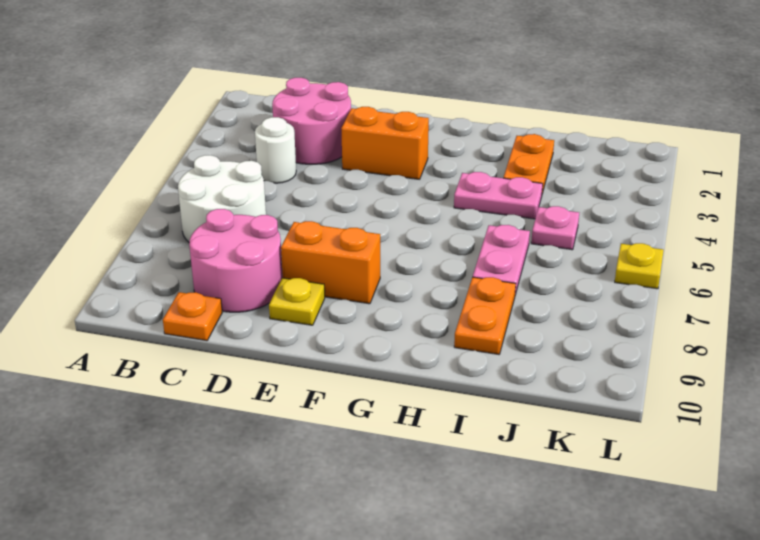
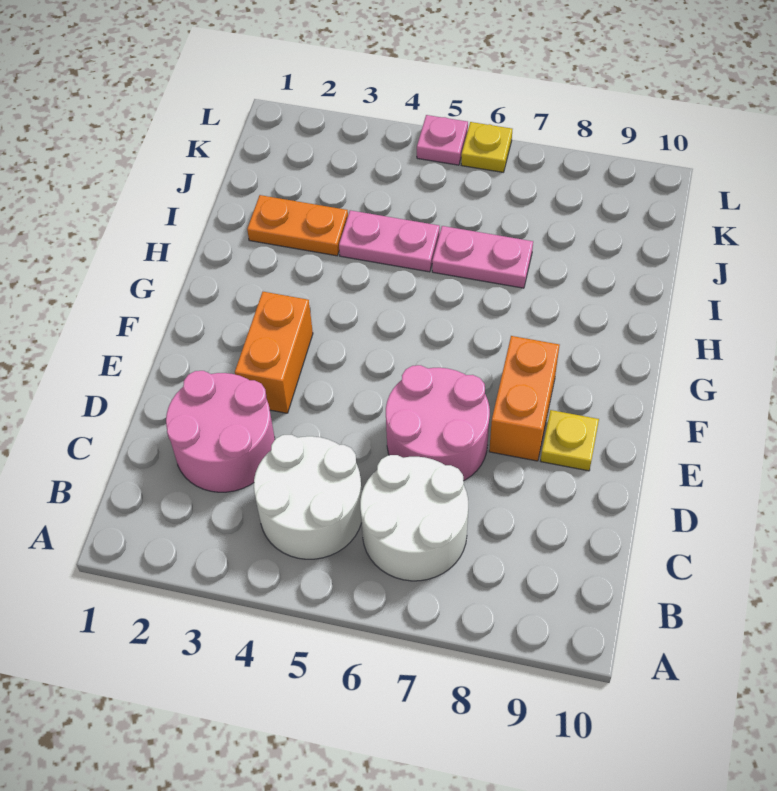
white 1x1 round brick [255,117,296,183] -> white 2x2 round brick [254,435,362,559]
pink 2x2 round brick [189,209,283,312] -> pink 2x2 round brick moved to [386,365,490,481]
orange 1x1 plate [163,292,222,341] -> none
pink 1x2 plate [454,172,543,219] -> pink 1x2 plate turned to [339,210,440,272]
orange 1x2 plate [454,277,516,354] -> none
pink 1x1 plate [531,206,579,250] -> pink 1x1 plate moved to [417,115,468,165]

